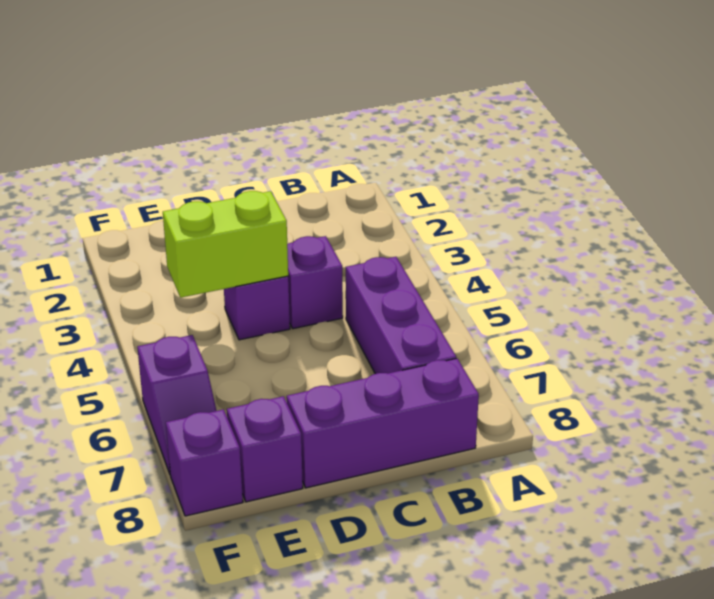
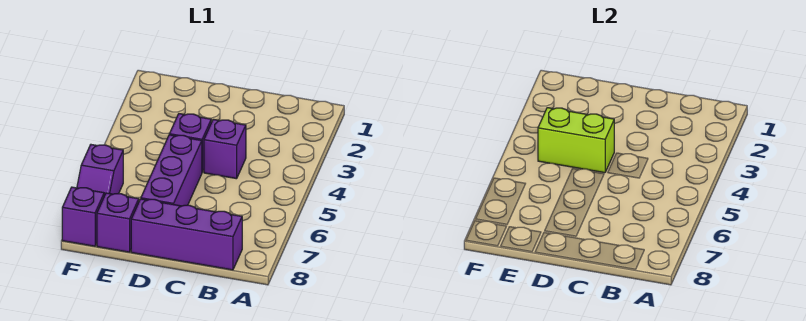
purple 1x3 brick [346,257,456,374] -> purple 1x3 brick moved to [141,135,202,206]

